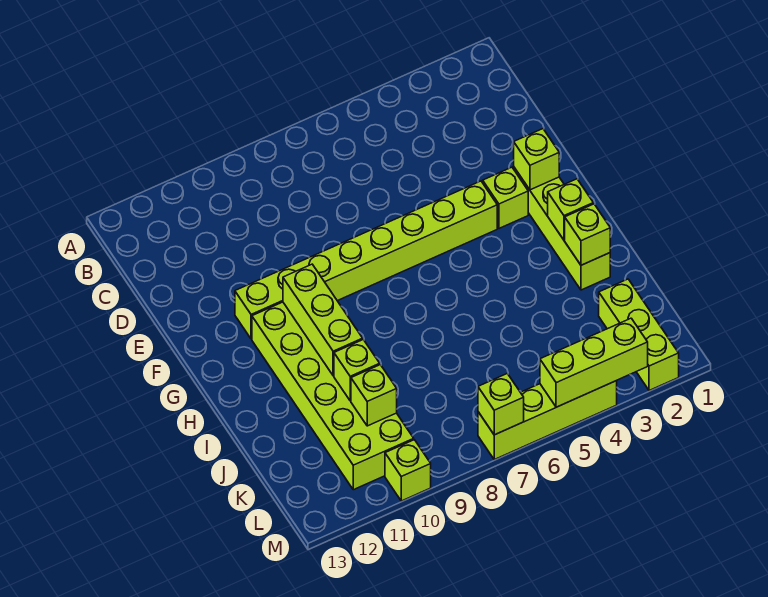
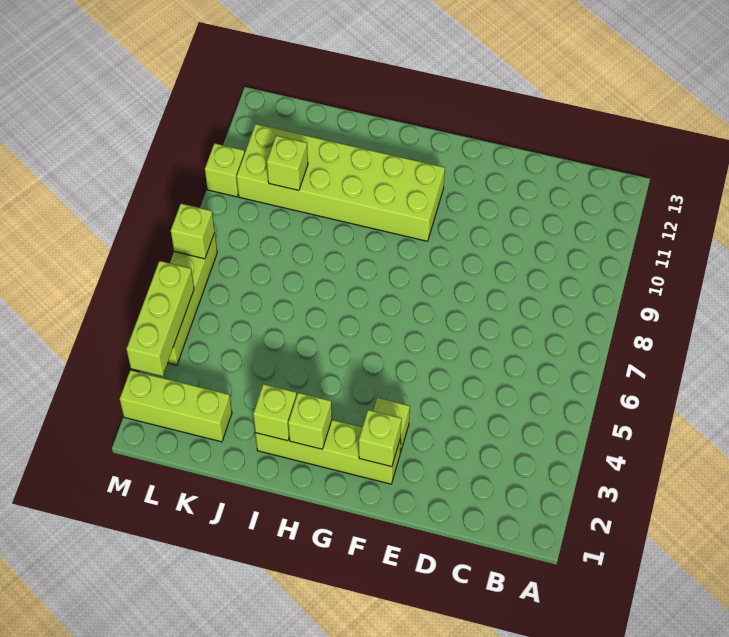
lime 1x8 brick [235,181,497,339] -> none
lime 1x3 brick [283,264,363,376] -> none
lime 1x1 brick [334,340,380,401] -> none

